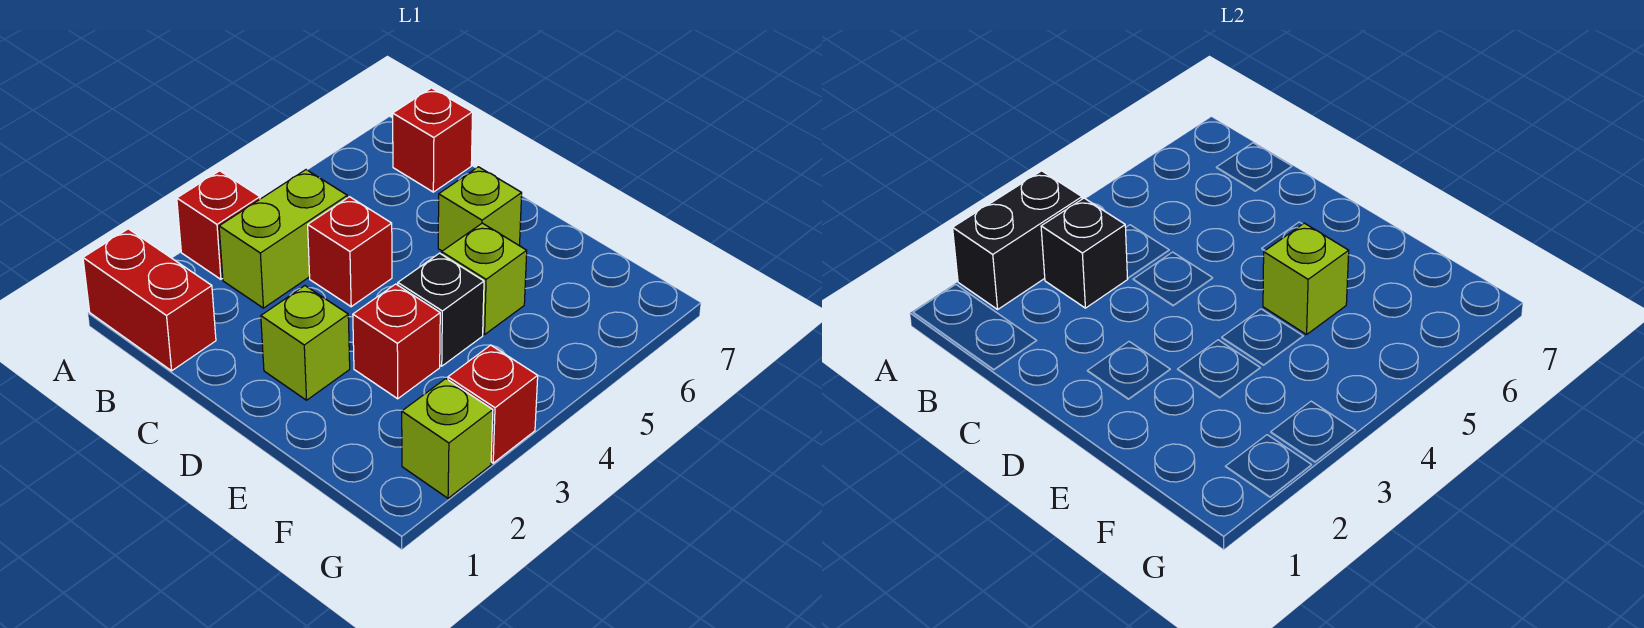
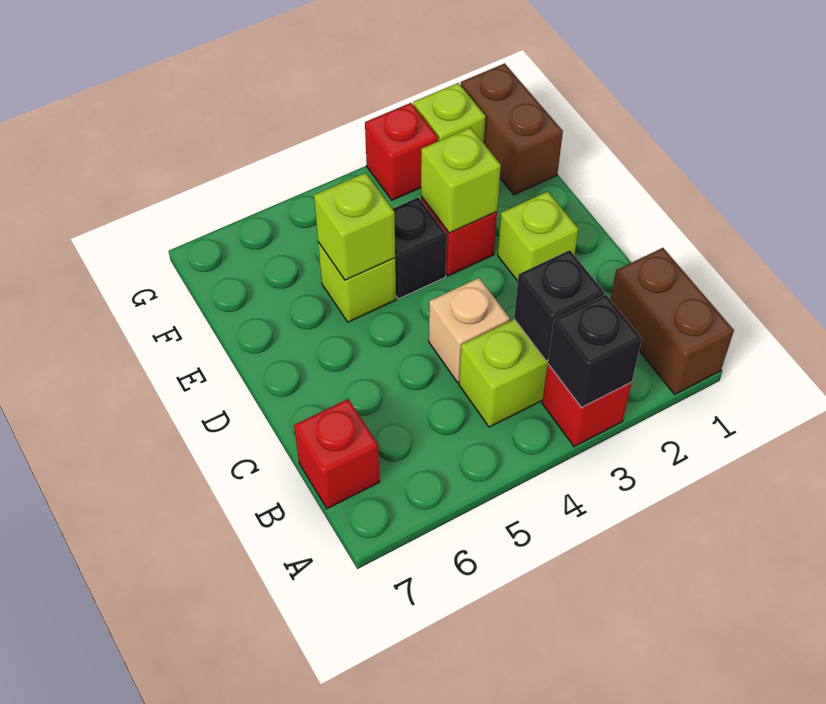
red 1x2 brick [83,229,216,371] -> brown 1x2 brick [610,248,734,394]
black 1x2 brick [953,171,1082,309] -> black 1x1 brick [548,295,642,407]
red 1x1 brick [308,197,392,307] -> tan 1x1 brick [429,278,510,382]
lime 1x1 brick [438,167,522,251] -> lime 1x1 brick moved to [421,128,501,233]
none -> brown 1x2 brick [461,63,563,195]

